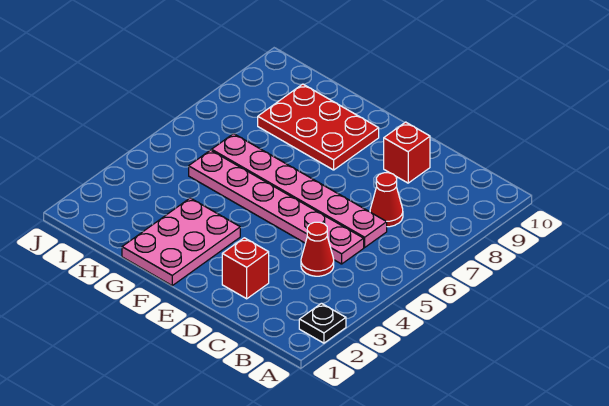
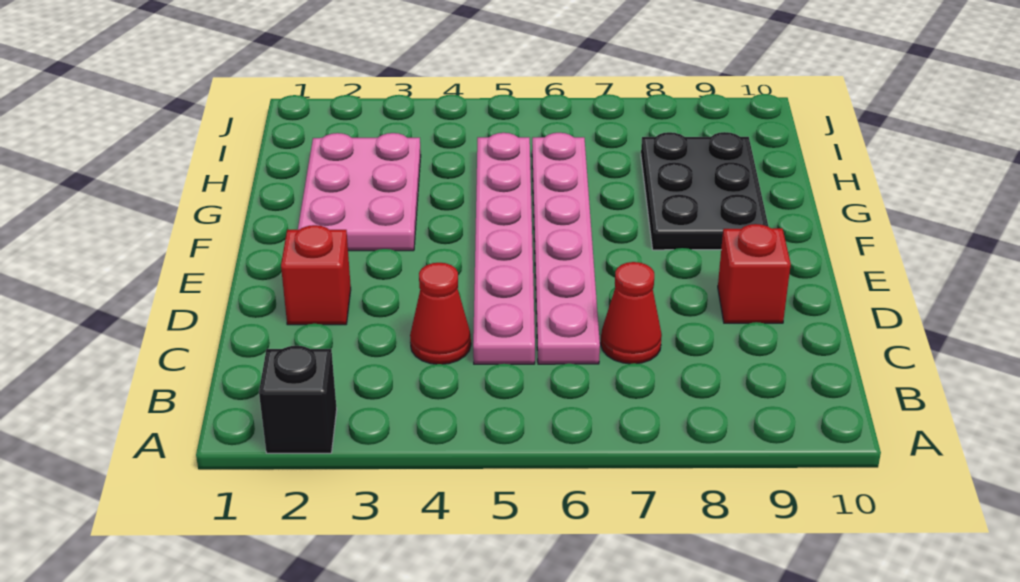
black 1x1 plate [299,303,346,343] -> black 1x1 brick [259,346,337,453]
pink 2x3 plate [122,198,240,285] -> pink 2x3 plate turned to [298,133,421,251]
red 2x3 plate [258,84,379,170] -> black 2x3 plate [641,132,768,250]

